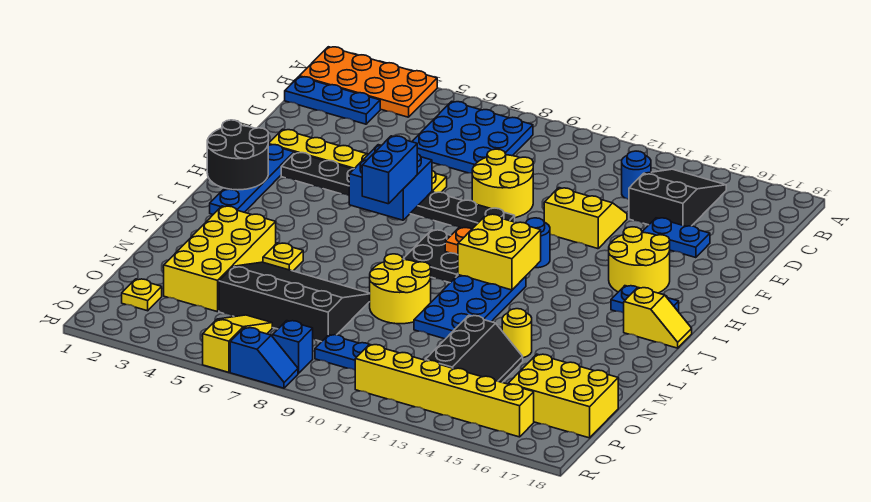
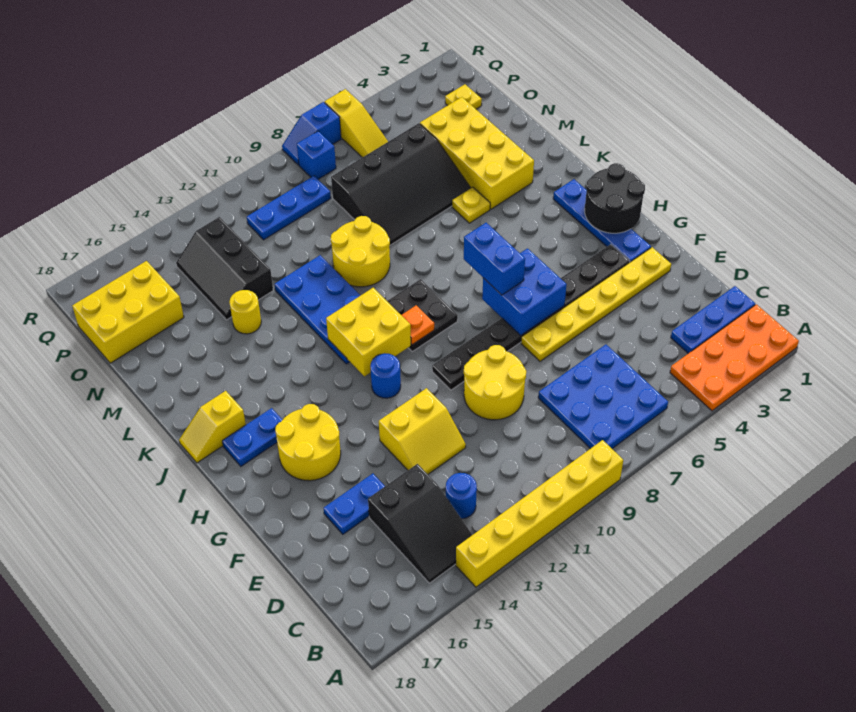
yellow 1x6 brick [355,344,534,437] -> yellow 1x6 brick moved to [456,440,623,587]

